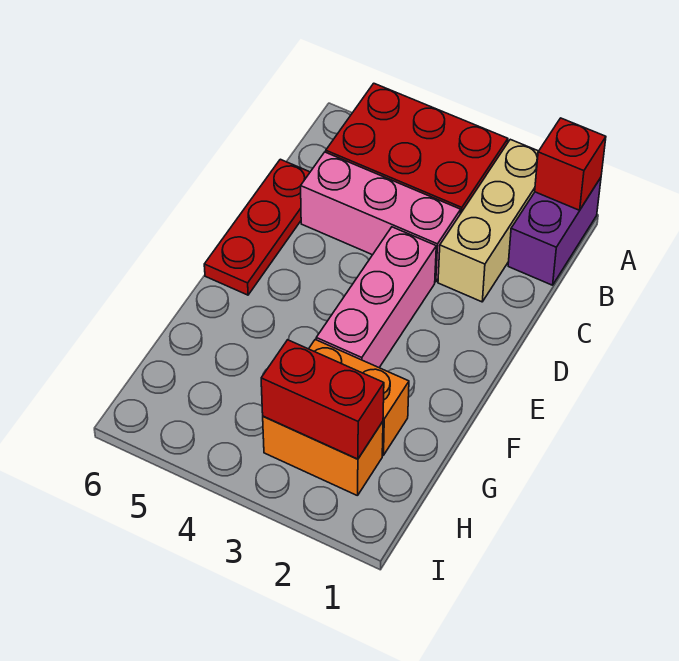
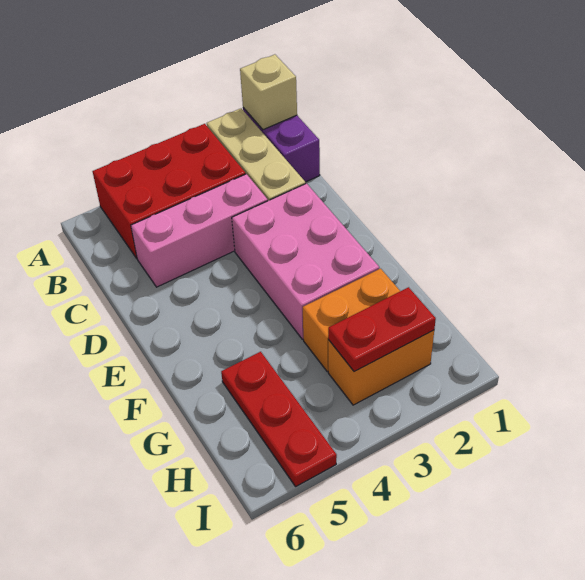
red 1x1 brick [535,118,606,210] -> tan 1x1 brick [240,54,297,130]
red 1x3 plate [204,159,310,295] -> red 1x3 plate moved to [221,352,337,486]
pink 1x3 brick [316,227,436,368] -> pink 2x3 brick [232,183,379,339]
red 1x2 brick [261,340,384,459] -> red 1x2 plate [328,287,436,372]

